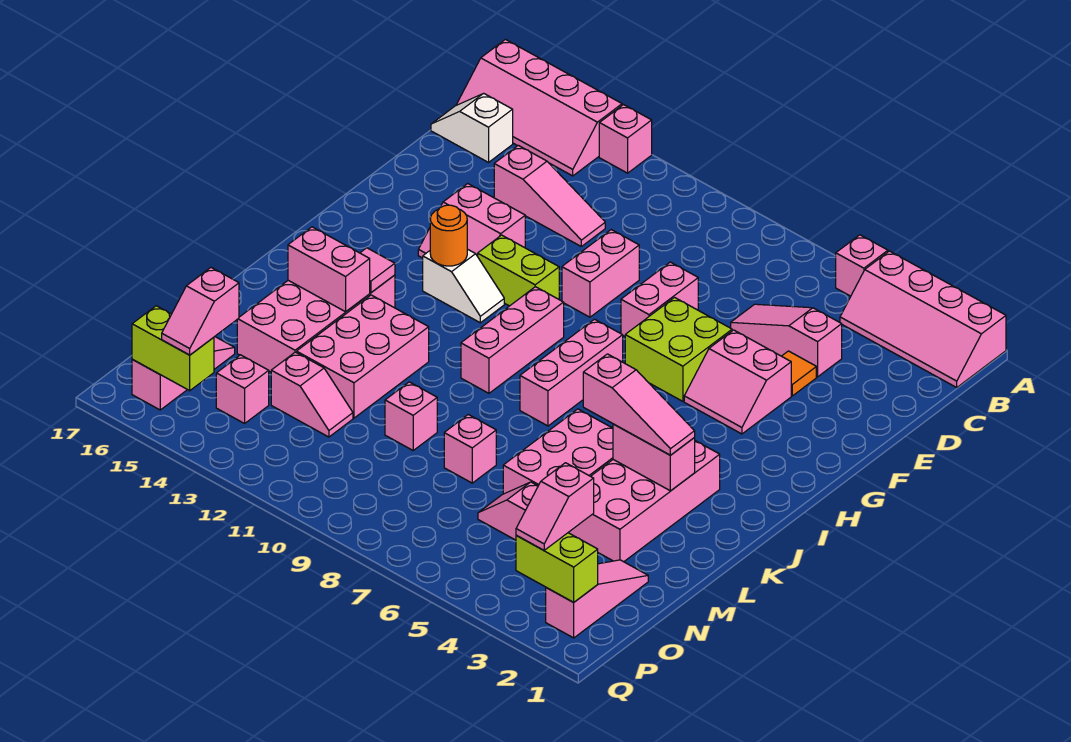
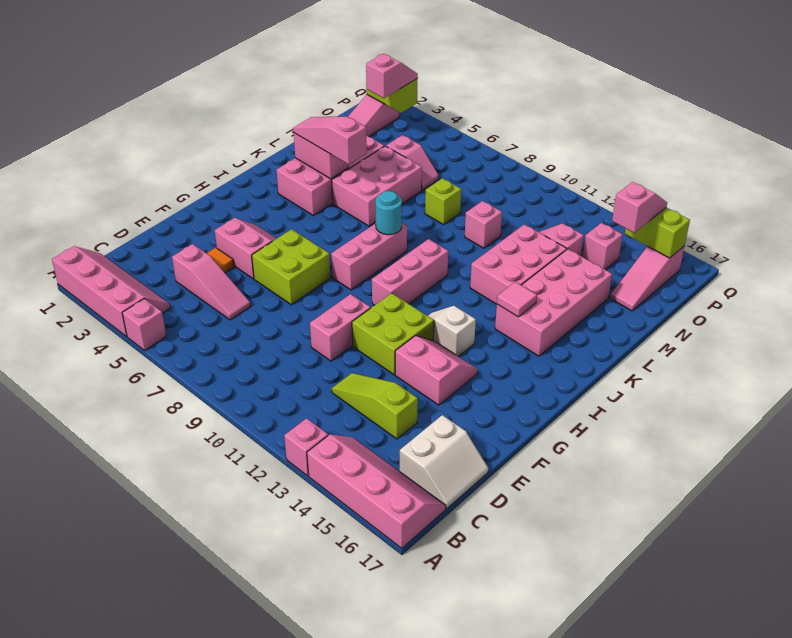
white 1x2 slope [431,93,513,162] -> white 2x2 slope [400,415,488,509]
pink 1x3 slope [494,145,605,246] -> lime 1x3 slope [332,373,418,439]
pink 1x2 brick [621,262,698,336] -> none
lime 1x2 brick [478,235,559,306] -> lime 2x2 brick [352,293,434,375]
orange 1x1 round brick [430,205,467,266] -> none
none -> cyan 1x1 round brick [375,191,402,235]
pink 1x2 brick [288,227,370,312] -> none
pink 1x1 brick [444,415,496,483] -> lime 1x1 brick [425,178,461,225]

